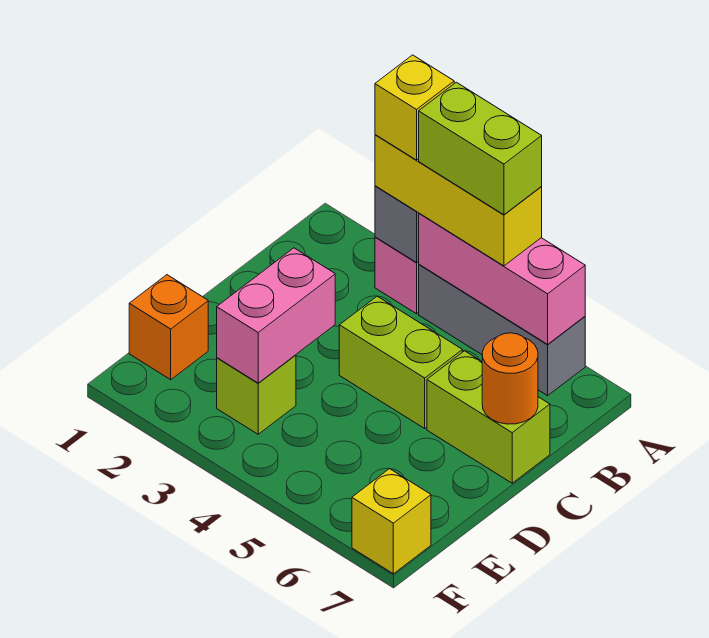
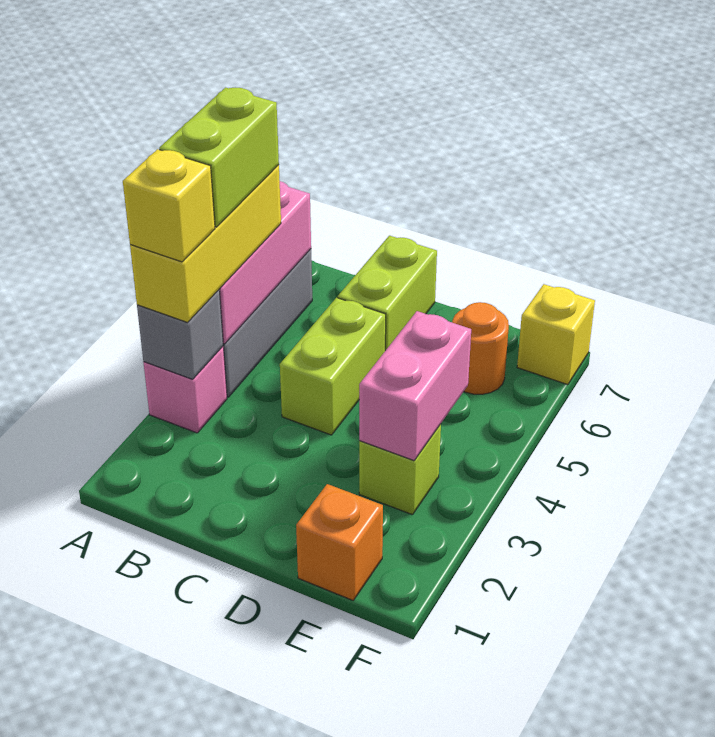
orange 1x1 round brick [482,333,538,424] -> orange 1x1 round brick moved to [452,302,509,394]
pink 1x2 brick [217,248,335,383] -> pink 1x2 brick turned to [359,311,471,461]

